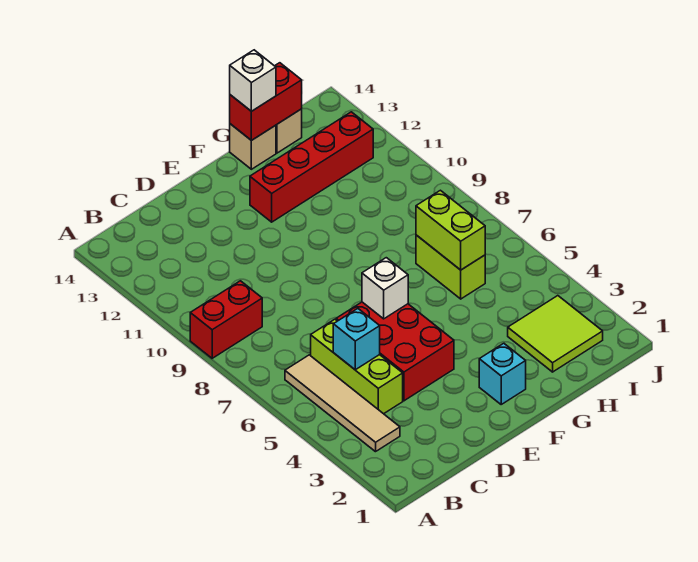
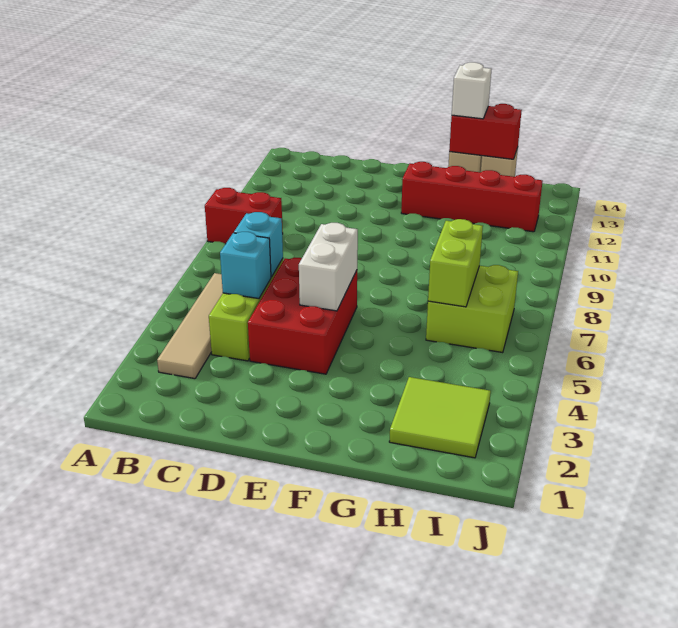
white 1x1 brick [362,258,408,319] -> white 1x2 brick [299,223,358,311]
cyan 1x1 brick [479,343,526,404] -> cyan 1x1 brick moved to [234,212,283,277]
lime 1x2 brick [416,235,485,299] -> lime 2x2 brick [426,265,518,353]

